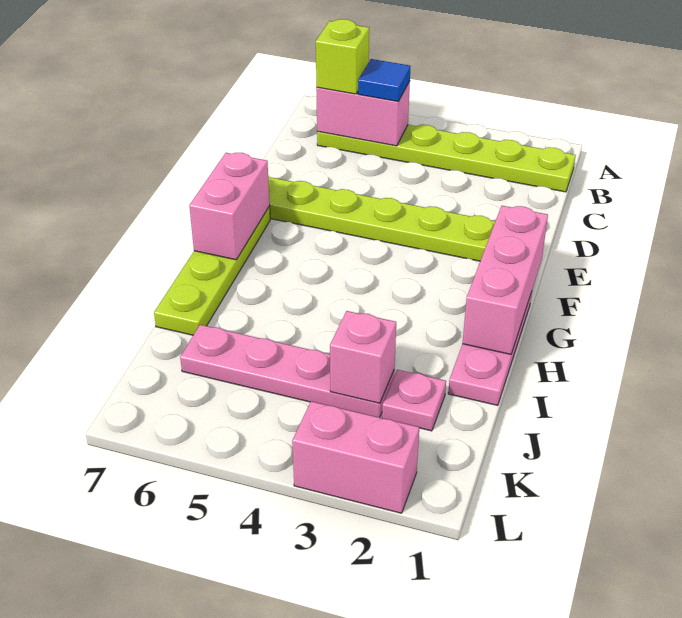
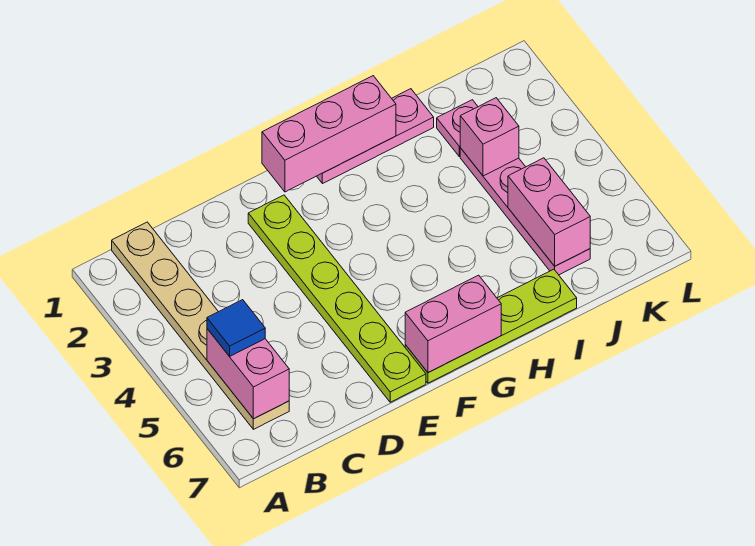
lime 1x6 plate [317,124,576,192] -> tan 1x6 plate [112,222,289,429]
lime 1x1 brick [316,19,369,94] -> none
pink 1x2 brick [292,401,419,513] -> pink 1x2 brick moved to [508,158,590,266]

